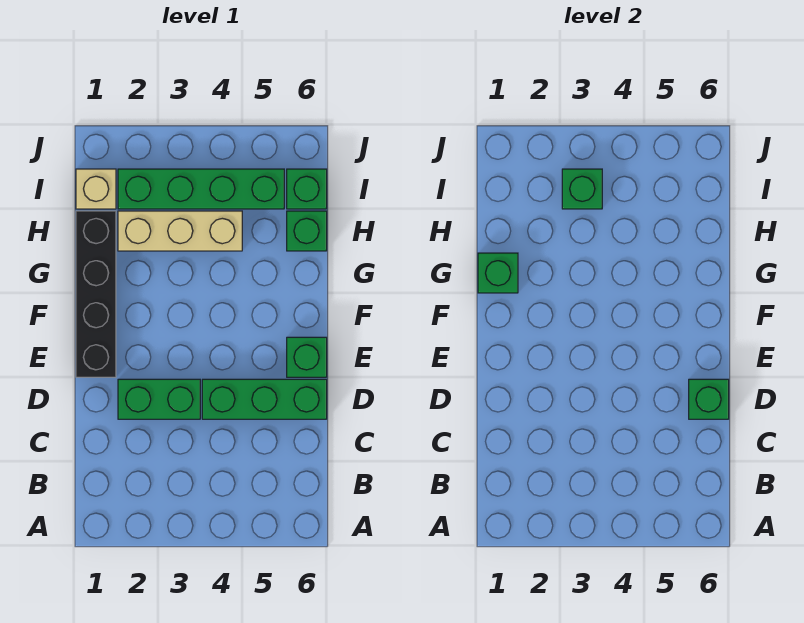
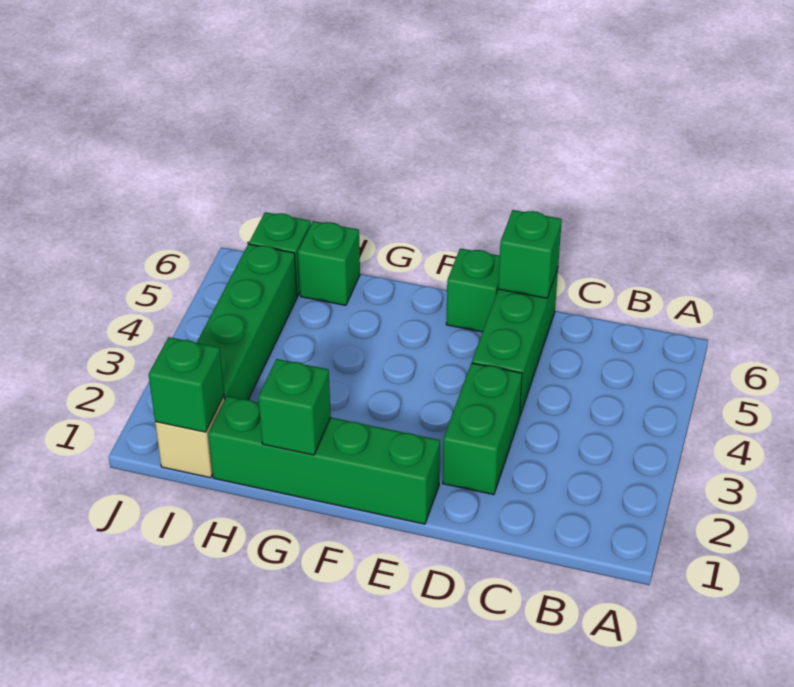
black 1x4 brick [76,211,116,377] -> green 1x4 brick [208,396,440,524]
tan 1x3 brick [118,211,242,251] -> none
green 1x1 brick [562,169,602,209] -> green 1x1 brick moved to [149,337,224,432]

